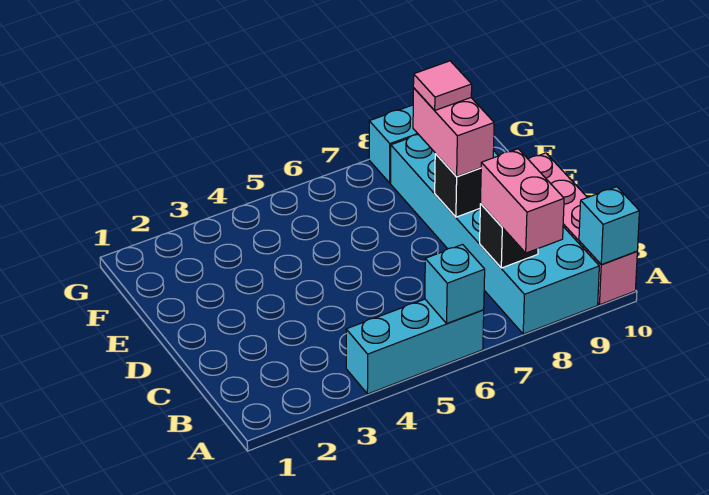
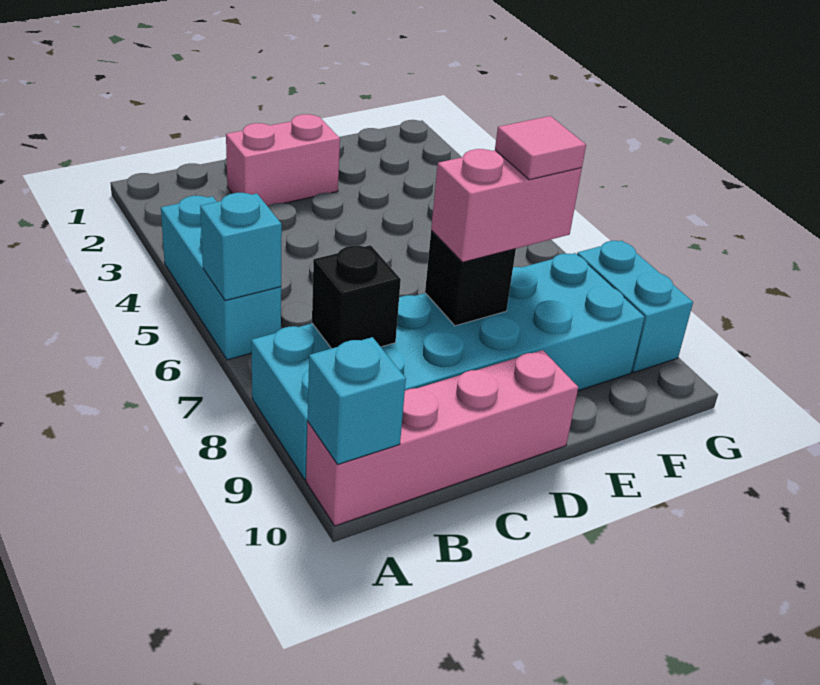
pink 1x2 brick [480,149,564,253] -> pink 1x2 brick moved to [226,114,340,206]

